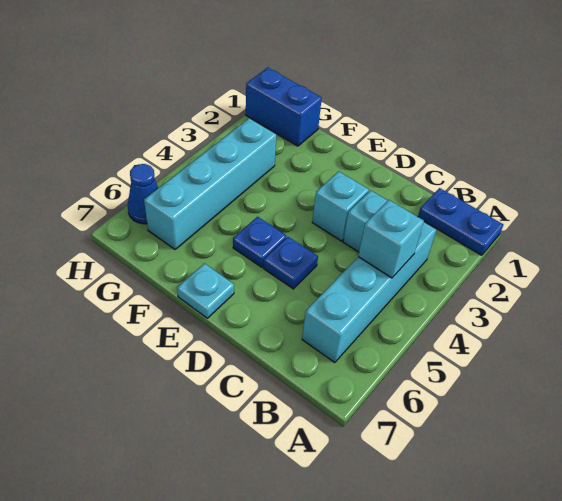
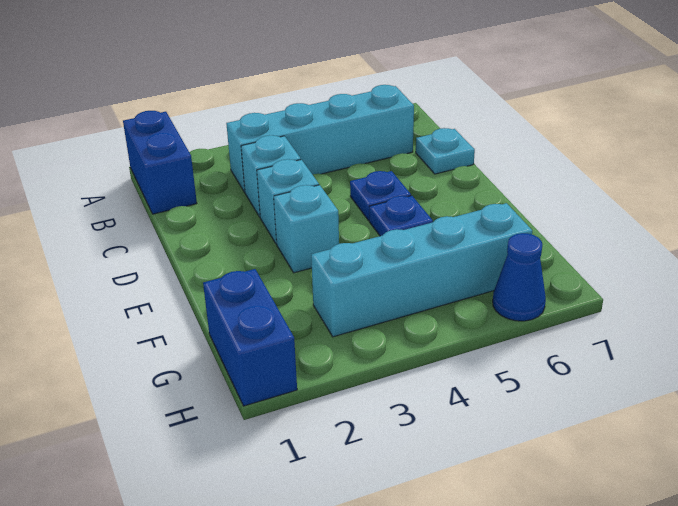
blue 1x2 plate [418,188,503,255] -> blue 1x2 brick [123,111,197,214]
cyan 1x1 brick [358,200,424,278] -> cyan 1x1 brick moved to [274,185,339,273]
cyan 1x1 plate [177,264,234,318] -> cyan 1x1 plate moved to [416,128,475,174]

